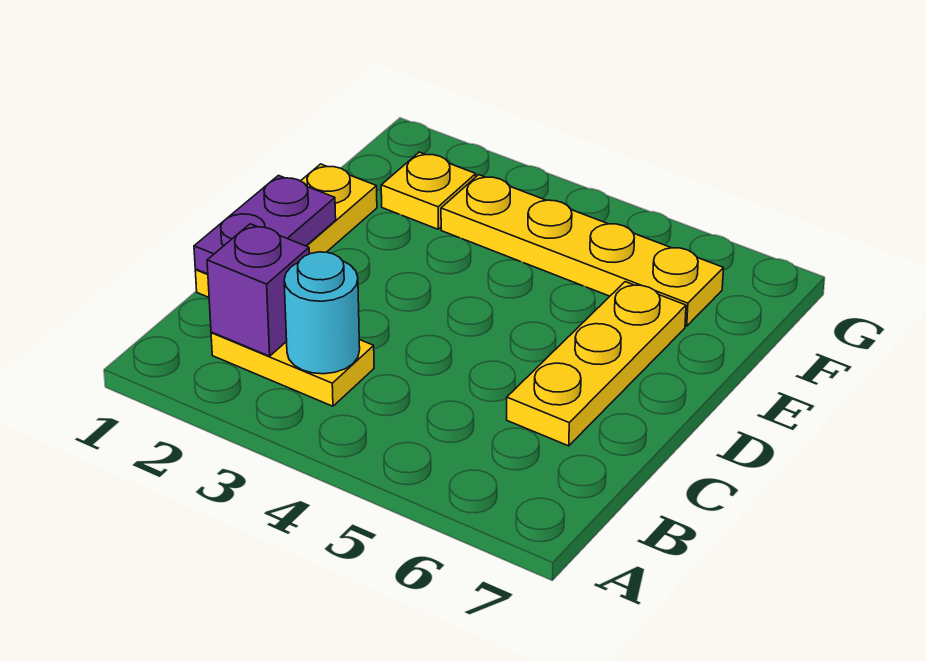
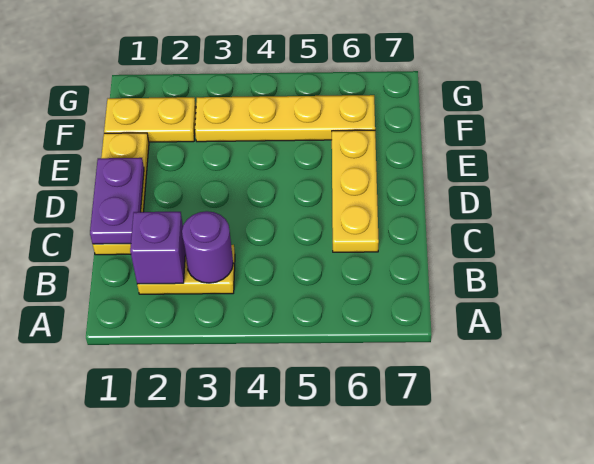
cyan 1x1 round brick [284,252,360,374] -> purple 1x1 round brick [182,211,233,283]
yellow 1x1 plate [381,152,476,229] -> yellow 1x2 plate [104,97,196,142]

